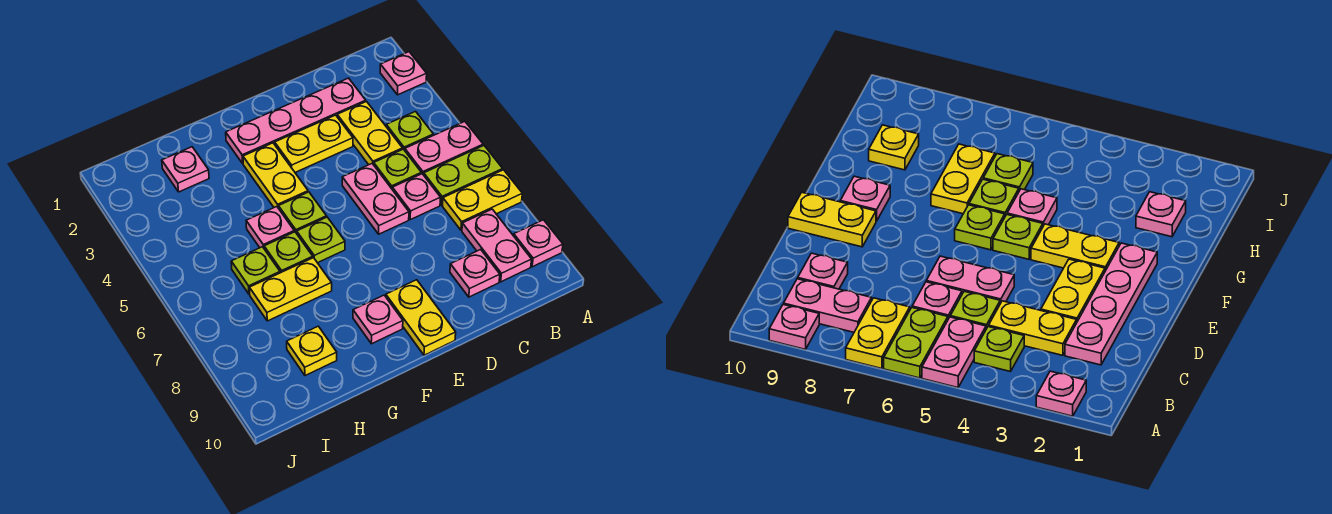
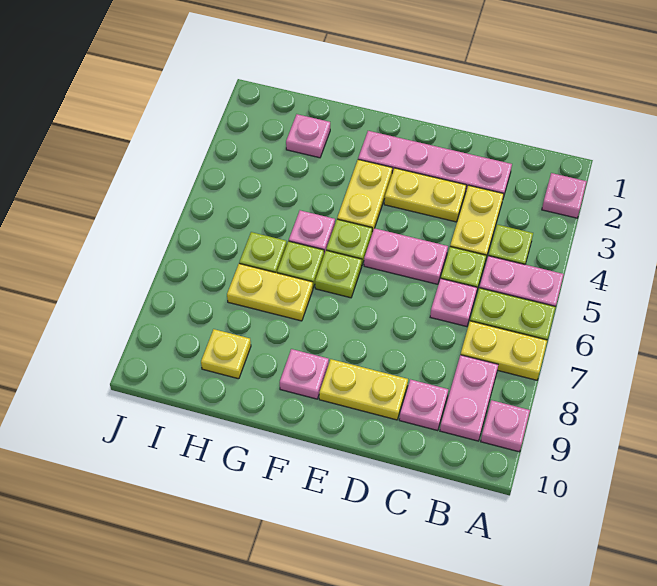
pink 1x2 plate [342,164,409,234] -> pink 1x2 plate turned to [364,228,448,284]
yellow 1x2 plate [386,280,456,355] -> yellow 1x2 plate turned to [319,359,408,420]

